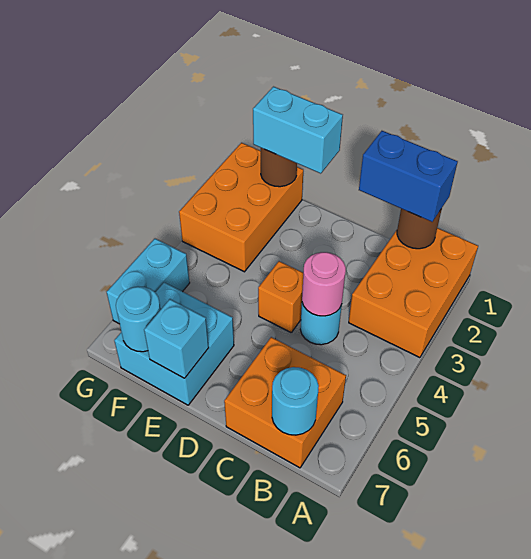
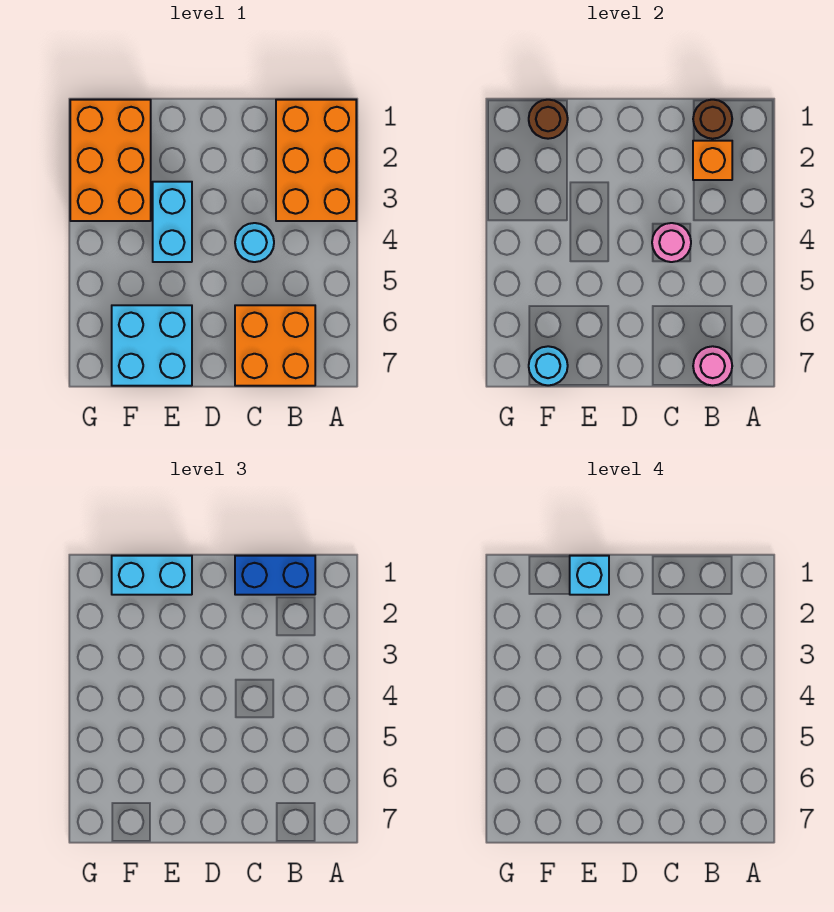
cyan 1x1 round brick [272,367,319,435] -> pink 1x1 round brick [693,346,732,386]
orange 1x1 brick [258,261,303,332] -> orange 1x1 brick moved to [693,141,732,180]
cyan 1x1 brick [144,299,209,378] -> cyan 1x1 brick moved to [570,556,609,595]
cyan 1x2 brick [107,239,190,324] -> cyan 1x2 brick moved to [153,182,192,262]

